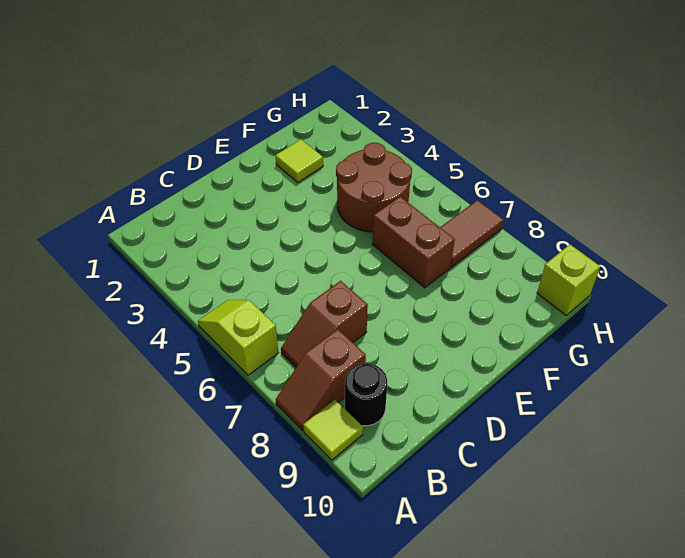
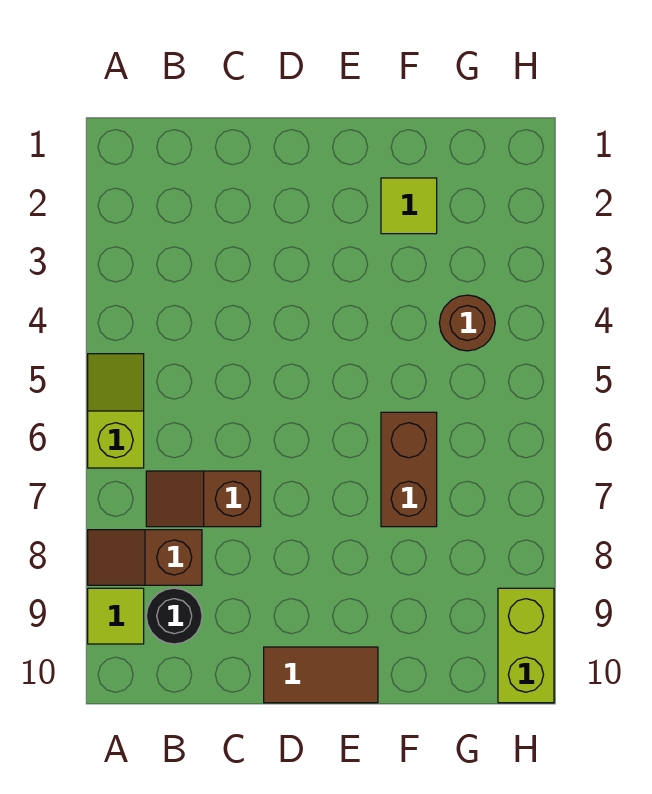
brown 2x2 round brick [336,143,412,232] -> brown 1x1 round brick [440,295,495,351]
brown 1x2 tile [440,200,504,267] -> brown 1x2 tile moved to [264,647,378,703]
lime 1x1 brick [537,245,600,315] -> lime 1x2 brick [498,588,554,703]

